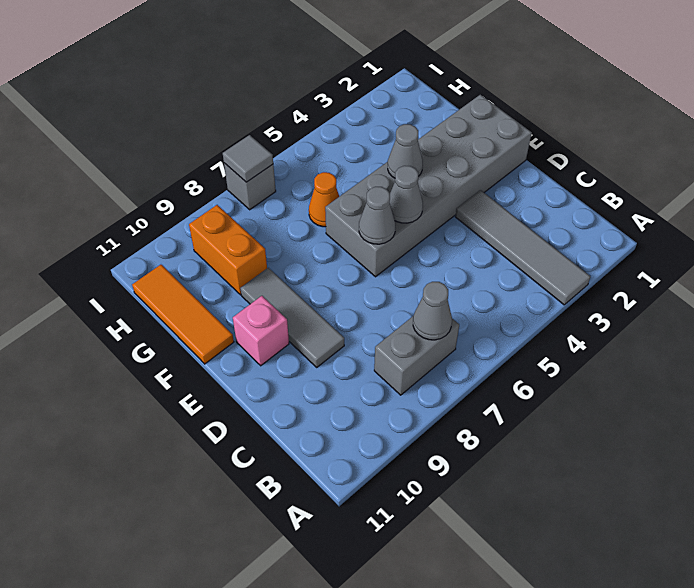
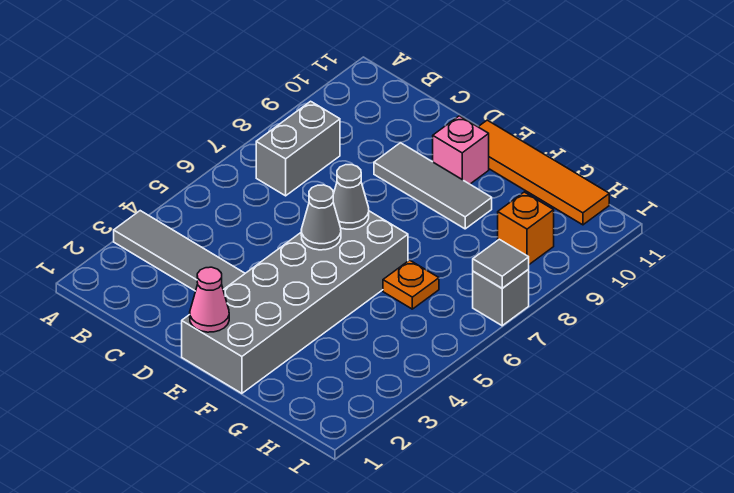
grey 1x1 cone [413,282,452,340] -> none
none -> pink 1x1 cone [190,267,229,332]
grey 1x1 cone [388,124,423,178] -> none
orange 1x3 tile [132,265,234,364] -> orange 1x4 tile [479,120,609,225]
orange 1x1 cone [309,172,339,227] -> orange 1x1 plate [383,260,439,309]
orange 1x2 brick [189,205,267,295] -> orange 1x1 brick [498,192,554,264]

